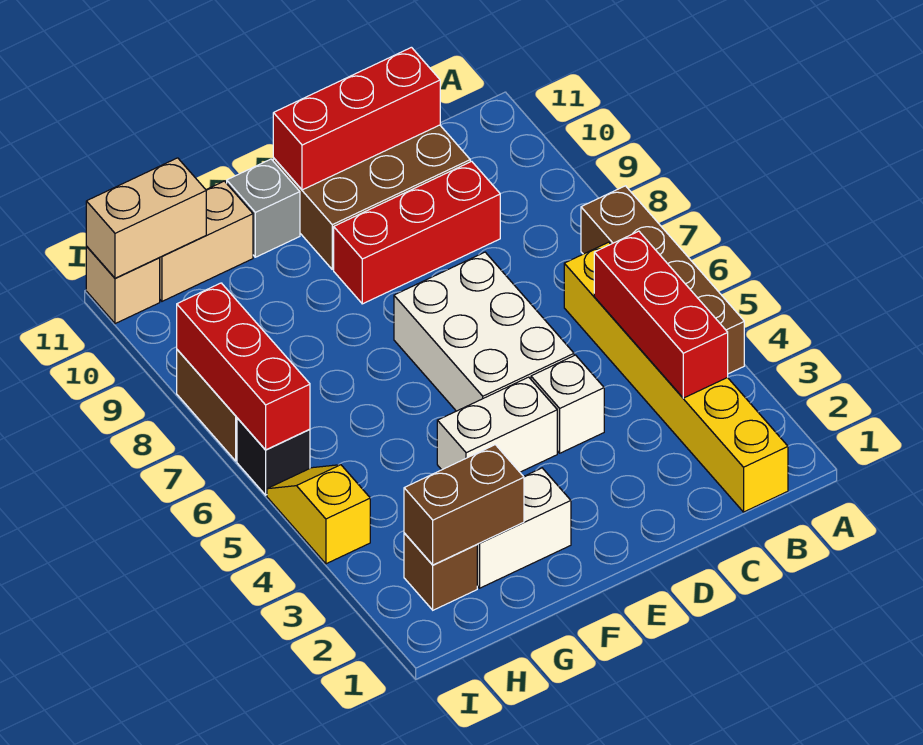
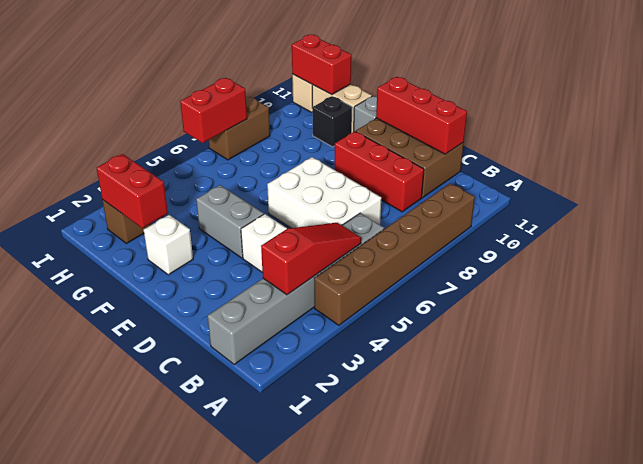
brown 1x4 brick [581,186,744,374] -> brown 1x6 brick [314,183,475,325]
yellow 1x6 brick [564,242,788,512] -> grey 1x6 brick [208,213,384,365]
red 1x3 brick [594,231,728,398] -> red 1x3 slope [261,223,361,295]
white 2x3 brick [394,252,574,411] -> white 2x3 brick turned to [267,157,381,228]
white 1x2 brick [437,377,557,472] -> grey 1x2 brick [196,185,264,258]
white 1x2 brick [477,468,571,588] -> white 1x1 brick [144,215,193,275]
brown 1x2 brick [404,445,524,565] -> red 1x2 brick [97,154,168,228]
tan 1x2 brick [86,158,206,278] -> red 1x2 brick [292,35,351,95]
yellow 1x2 slope [267,465,370,564] -> none
black 1x1 brick [237,418,310,495] -> black 1x1 brick moved to [313,96,352,147]
red 1x3 brick [177,283,310,450] -> red 1x2 brick [180,78,247,143]

